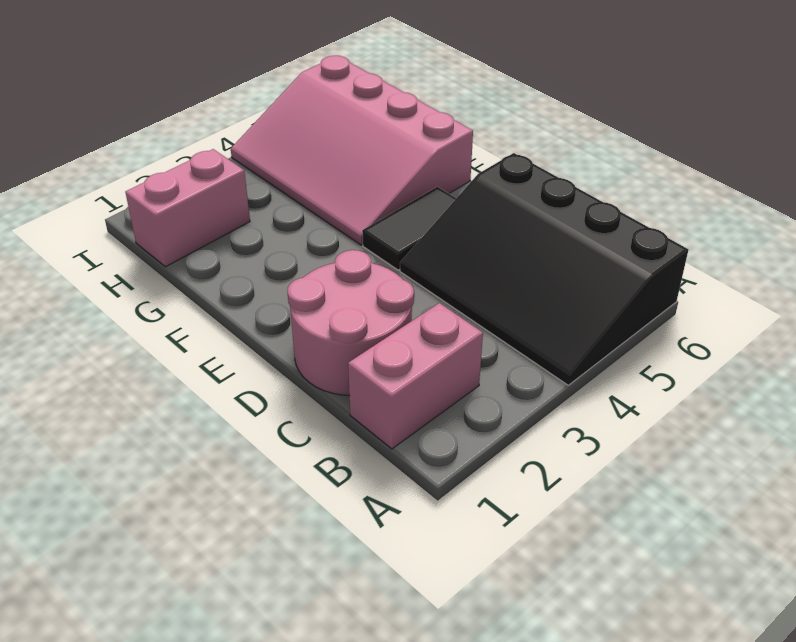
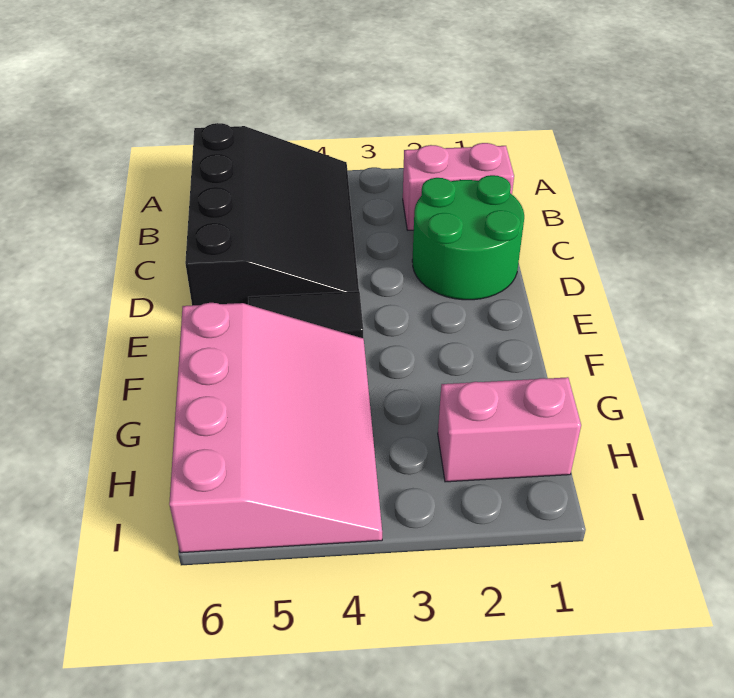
pink 2x2 round brick [287,250,414,396] -> green 2x2 round brick [412,175,524,300]

